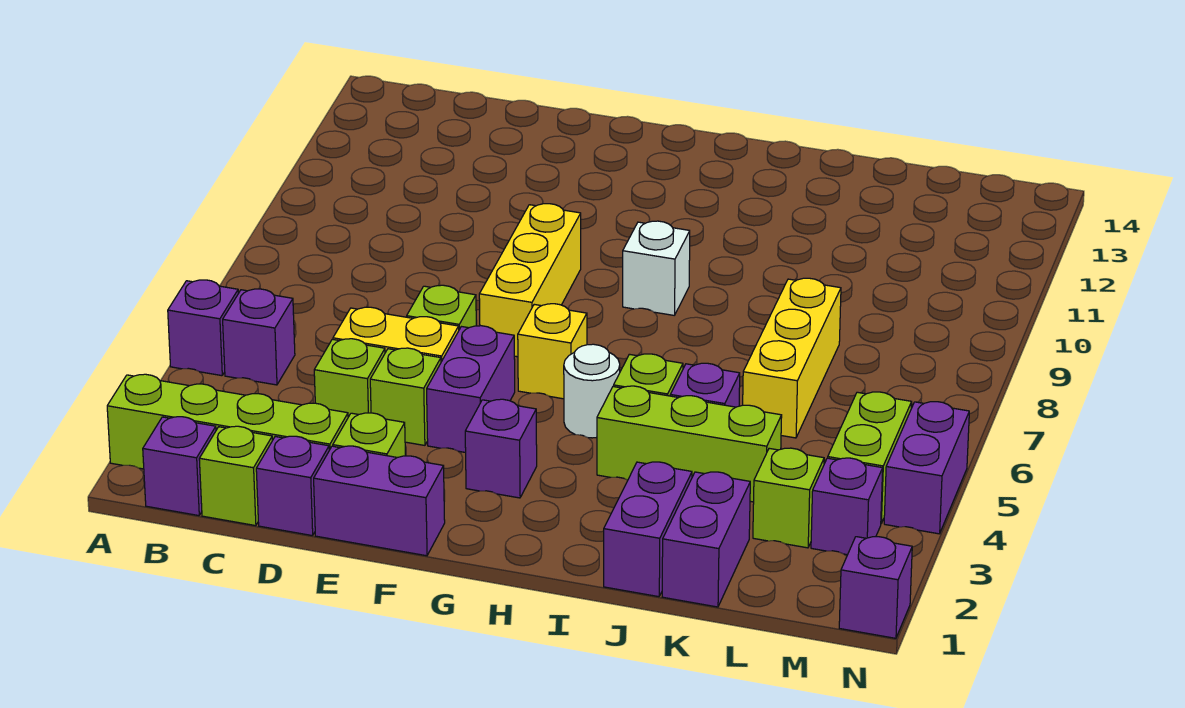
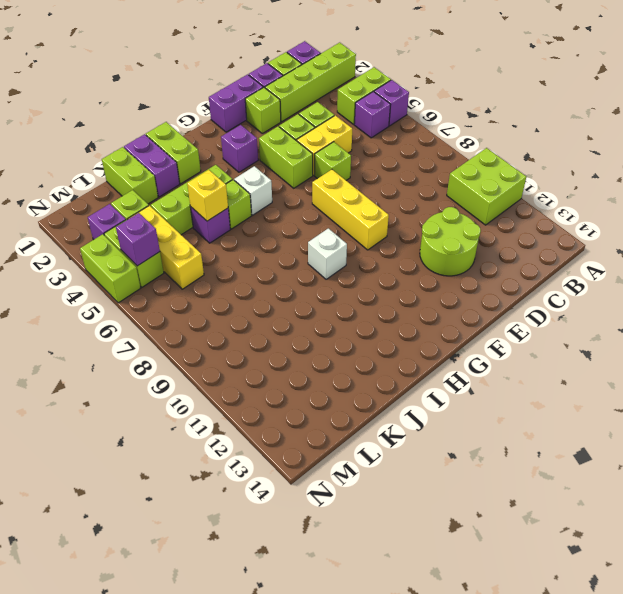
none -> lime 1x2 brick [337,67,391,124]
none -> lime 2x2 brick [447,148,526,225]
none -> lime 2x2 round brick [420,207,481,276]
purple 1x2 brick [427,326,515,453] -> lime 1x2 brick [259,126,313,188]
yellow 1x1 brick [518,304,587,399] -> yellow 1x1 brick moved to [187,170,228,221]
white 1x1 round brick [564,344,620,438] -> white 1x1 brick [234,166,272,215]
none -> lime 1x2 brick [146,122,201,184]
purple 1x2 brick [662,472,750,607] -> lime 1x2 brick [102,147,158,204]
yellow 1x3 brick [743,278,841,438] -> yellow 1x3 brick moved to [128,205,204,289]
purple 1x1 brick [839,537,912,638] -> purple 1x1 brick moved to [116,213,160,266]
purple 1x2 brick [884,402,969,534] -> lime 1x2 brick [80,234,141,303]

